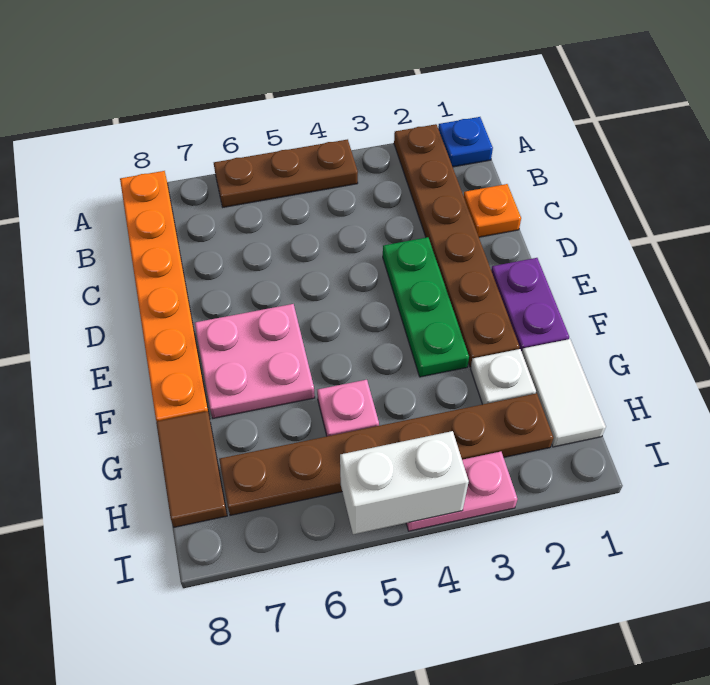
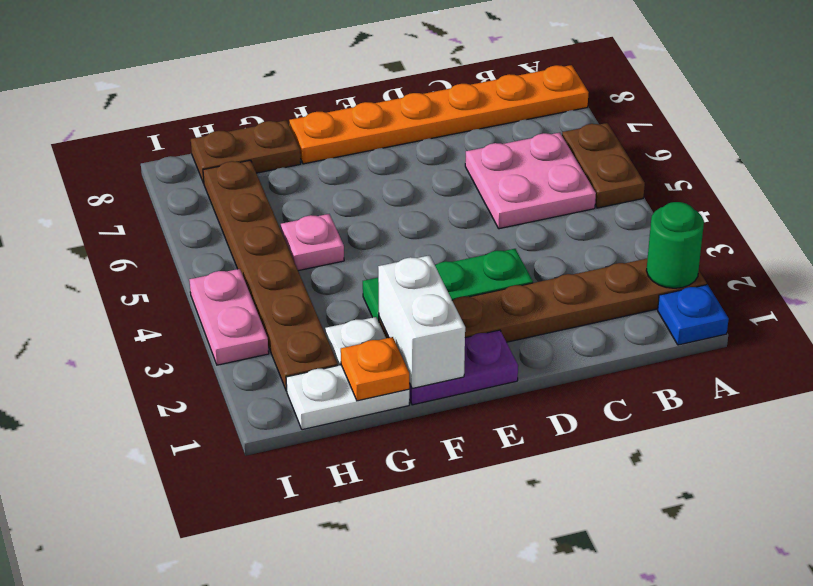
none -> green 1x1 round brick [646,202,704,288]
brown 1x3 plate [214,139,358,207] -> brown 1x2 plate [562,123,645,208]
orange 1x1 plate [464,184,521,237] -> orange 1x1 plate moved to [341,337,410,401]
pink 2x2 plate [195,304,315,418] -> pink 2x2 plate moved to [465,133,596,229]
white 1x2 tile [522,339,606,447] -> white 1x2 plate [286,365,409,430]
brown 1x2 tile [156,411,227,527] -> brown 1x2 plate [191,120,301,183]
white 1x2 brick [340,431,469,534] -> white 1x2 brick moved to [378,255,465,388]

